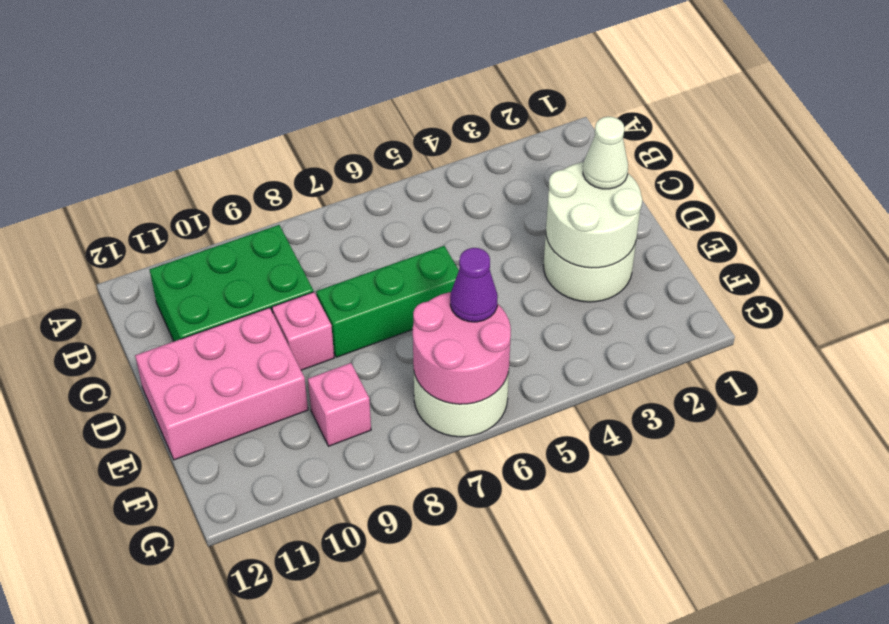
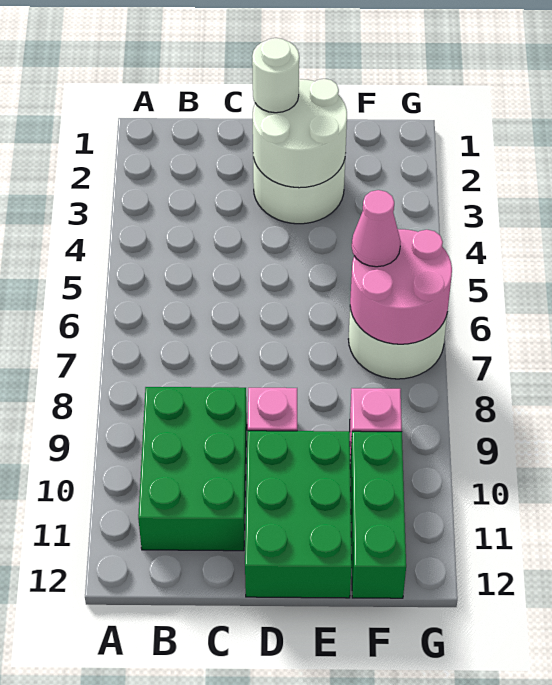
white 1x1 cone [583,117,628,189] -> white 1x1 round brick [252,38,299,113]
green 1x3 brick [316,246,459,357] -> green 1x3 brick moved to [350,431,406,598]
pink 2x3 brick [135,308,308,460] -> green 2x3 brick [245,431,352,598]
purple 1x1 cone [450,248,498,322] -> pink 1x1 cone [352,190,401,267]

